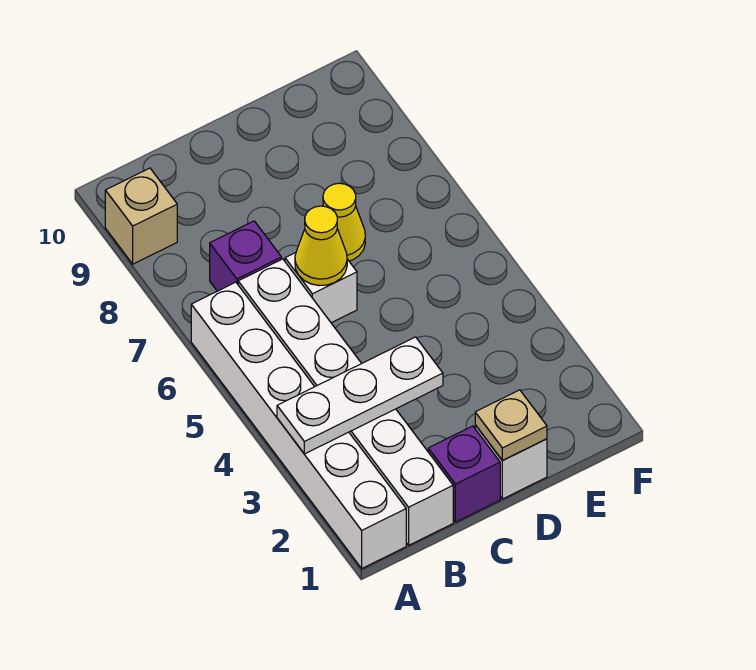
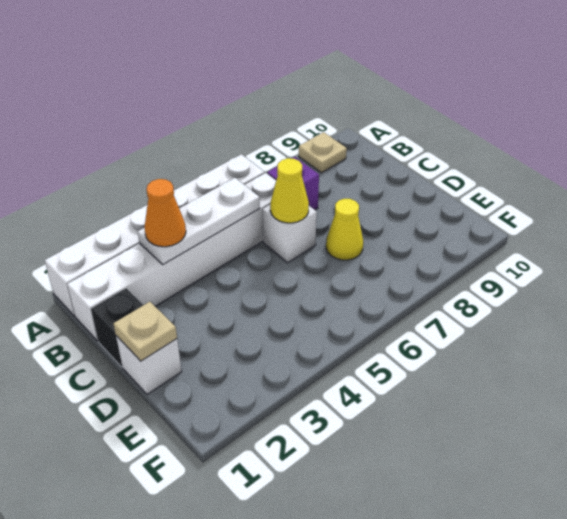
white 1x3 plate [277,337,443,454] -> white 1x3 plate turned to [138,178,260,264]
tan 1x1 brick [105,168,177,264] -> tan 1x1 plate [299,132,347,173]
none -> orange 1x1 cone [144,179,186,247]
purple 1x1 brick [428,426,500,522] -> black 1x1 brick [91,288,143,367]

